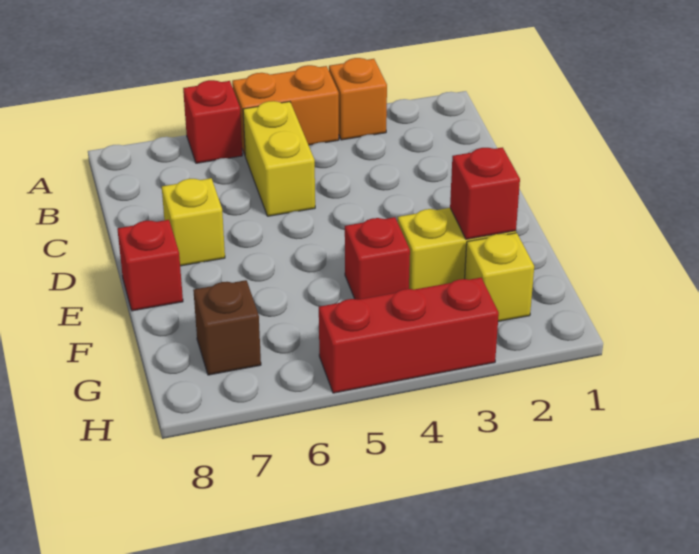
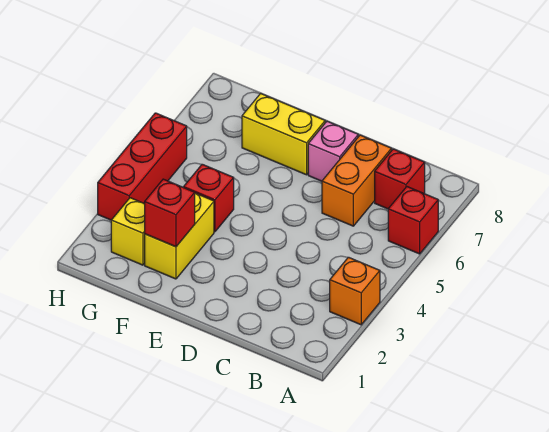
orange 1x2 brick [232,65,339,154] -> orange 1x2 brick moved to [322,135,392,226]
yellow 1x2 brick [243,101,315,216] -> yellow 1x2 brick moved to [242,93,325,175]
yellow 1x1 brick [162,178,225,266] -> pink 1x1 brick [308,121,358,181]
red 1x1 brick [118,220,183,311] -> red 1x1 brick moved to [375,149,425,209]
brown 1x1 brick [193,280,261,375] -> none

